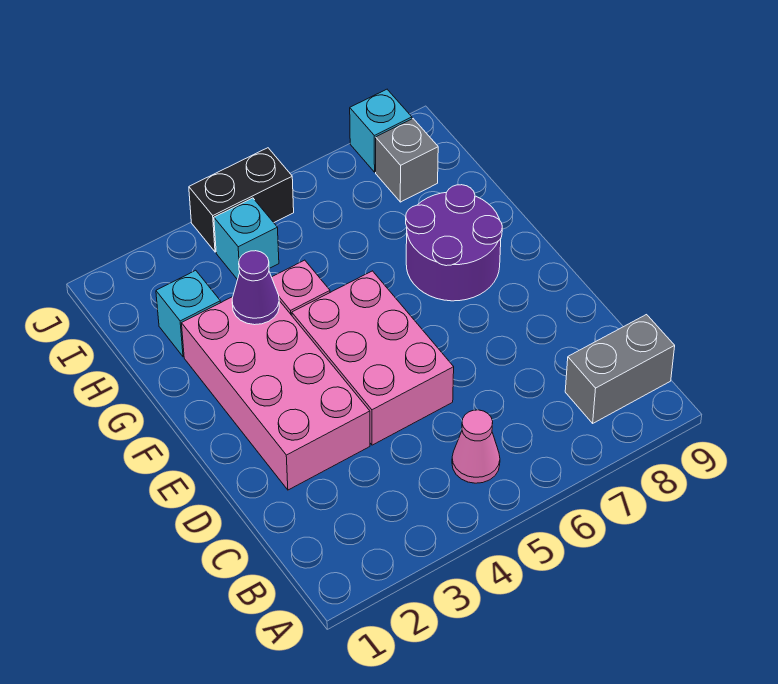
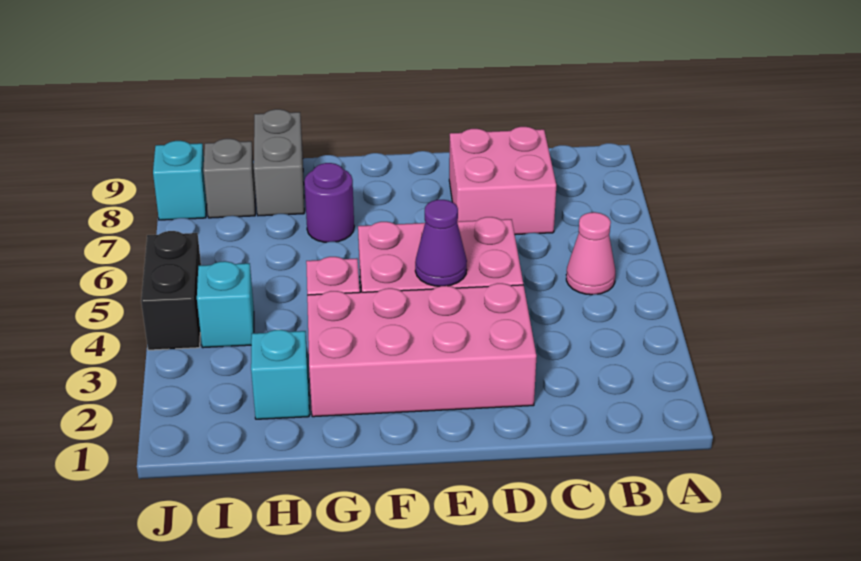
grey 1x2 brick [565,315,675,423] -> grey 1x2 brick moved to [254,109,304,216]
none -> pink 2x2 brick [449,127,556,235]
purple 2x2 round brick [406,185,502,301] -> purple 1x1 round brick [304,163,354,242]
purple 1x1 cone [232,251,279,325] -> purple 1x1 cone moved to [415,200,467,286]

